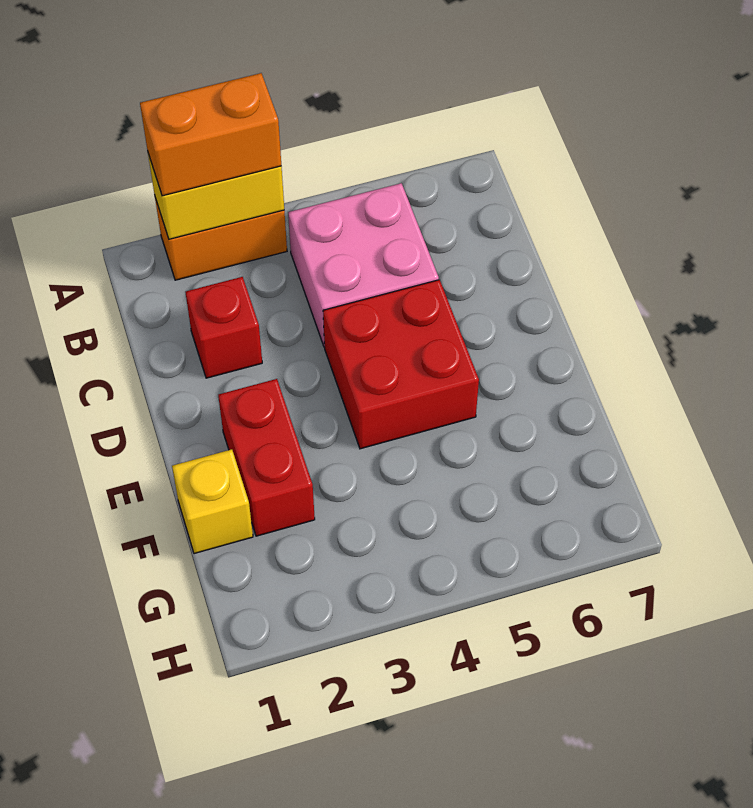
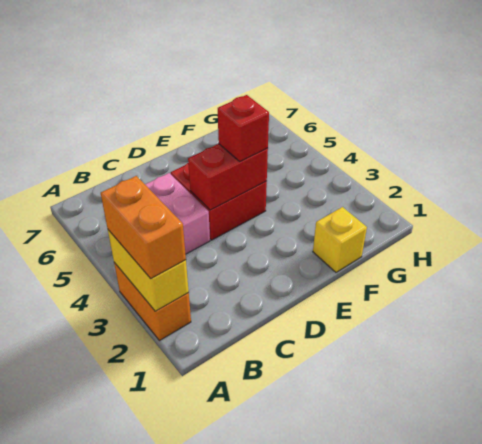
red 1x1 brick [186,277,262,378] -> red 1x1 brick moved to [218,95,269,162]
red 1x2 brick [218,379,315,536] -> red 1x2 brick moved to [188,144,268,210]

